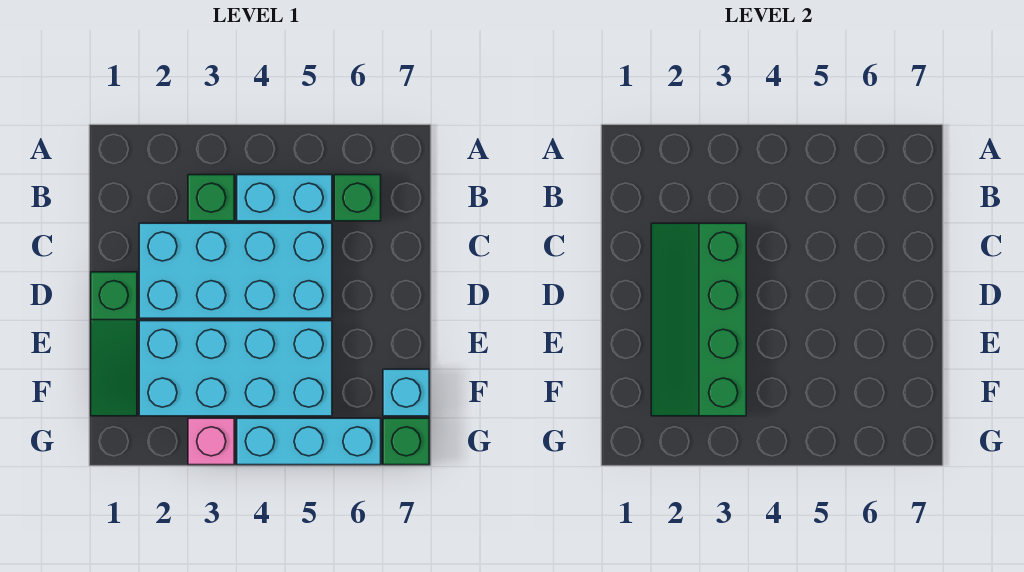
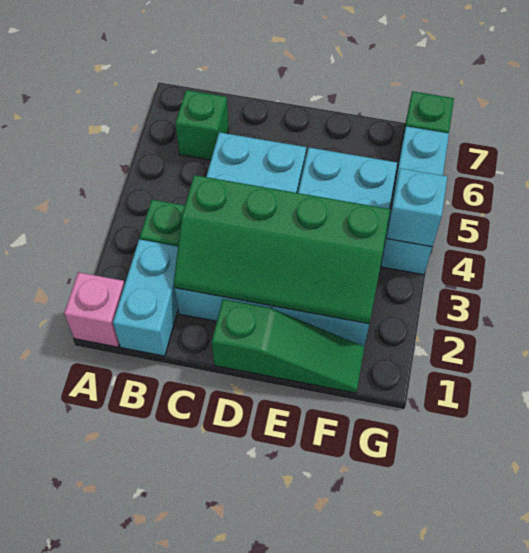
cyan 1x2 brick [237,175,332,221] -> cyan 1x2 brick moved to [113,239,178,356]
cyan 1x1 brick [383,369,429,416] -> cyan 1x1 brick moved to [387,168,447,247]
pink 1x1 brick [188,418,234,465] -> pink 1x1 brick moved to [64,272,125,347]

